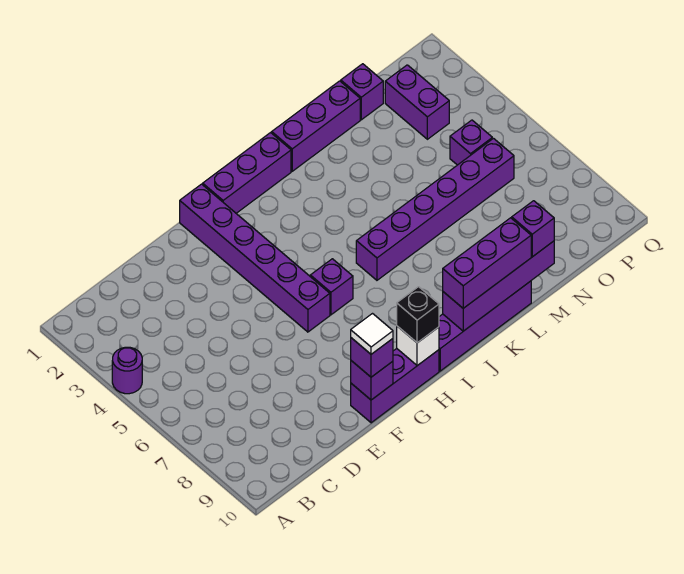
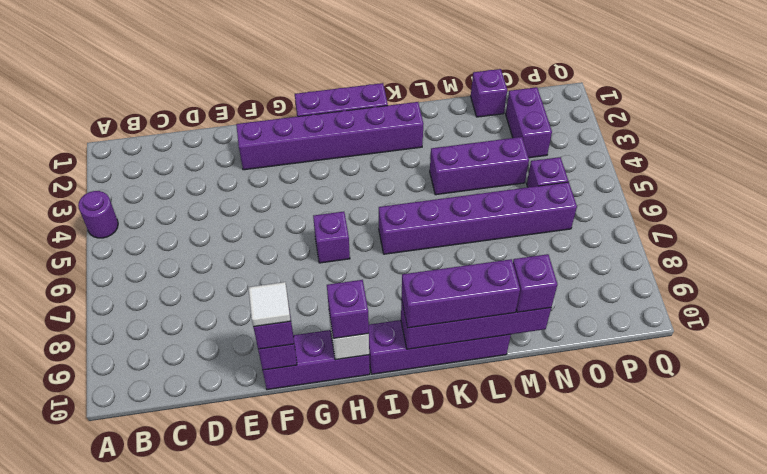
purple 1x6 brick [180,184,330,332] -> purple 1x6 brick turned to [236,102,423,170]
black 1x1 brick [397,287,439,343] -> purple 1x1 brick [327,280,369,338]
purple 1x3 brick [272,81,360,171] -> purple 1x3 brick moved to [430,137,529,195]

